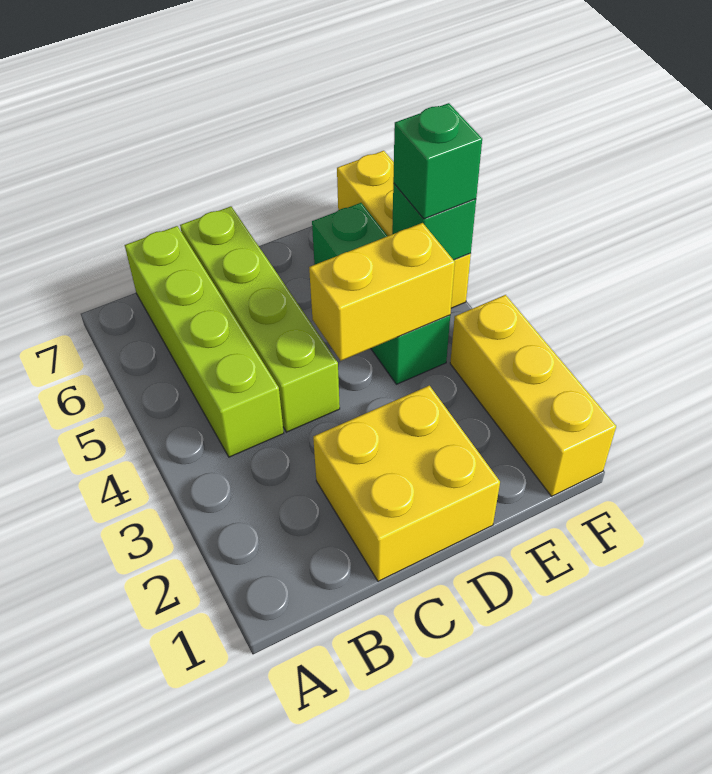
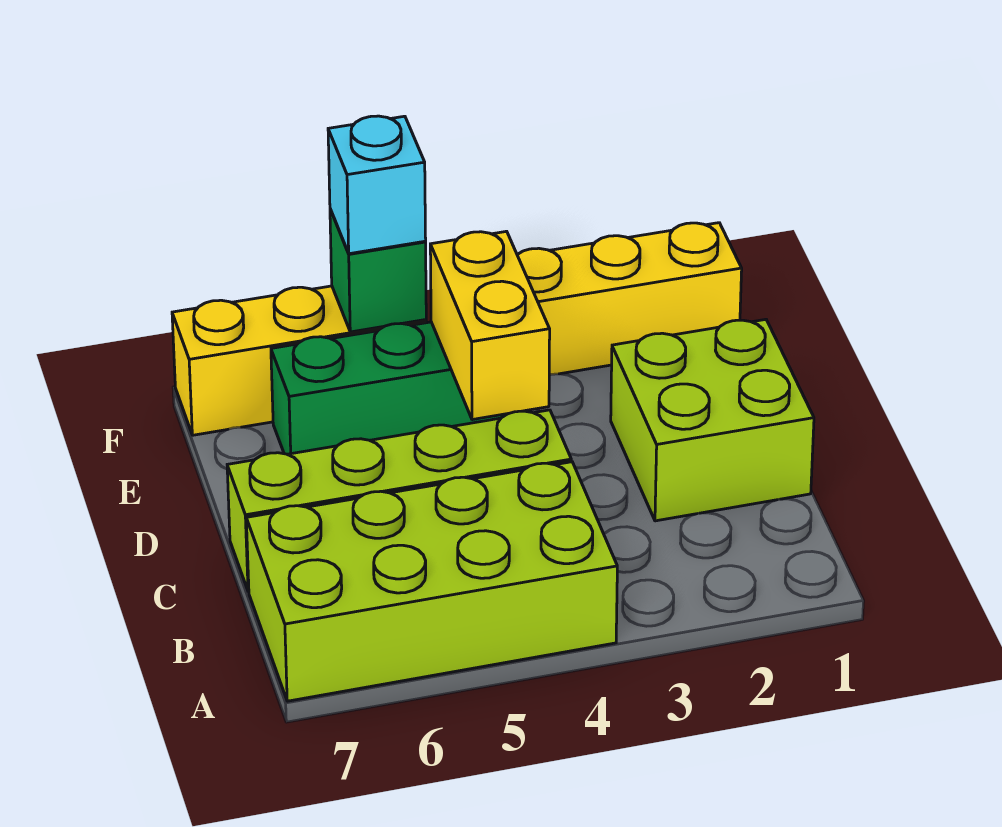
lime 1x4 brick [125,226,284,457] -> lime 2x4 brick [246,462,617,701]
yellow 2x2 brick [313,386,500,581] -> lime 2x2 brick [611,319,814,521]
green 1x1 brick [393,103,482,219] -> cyan 1x1 brick [328,116,426,254]

